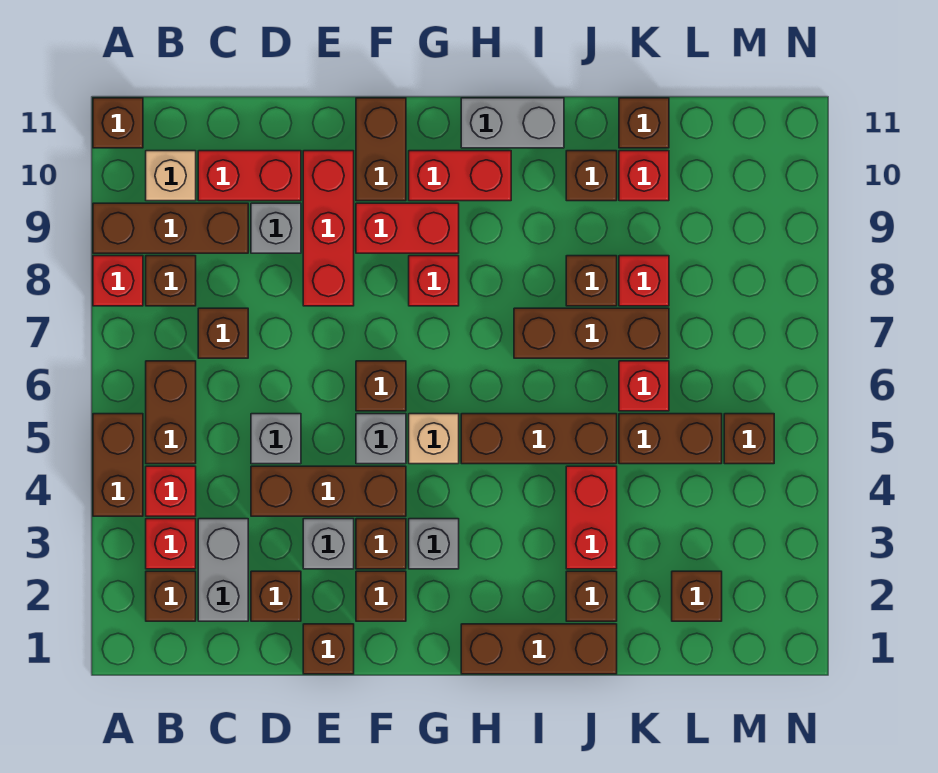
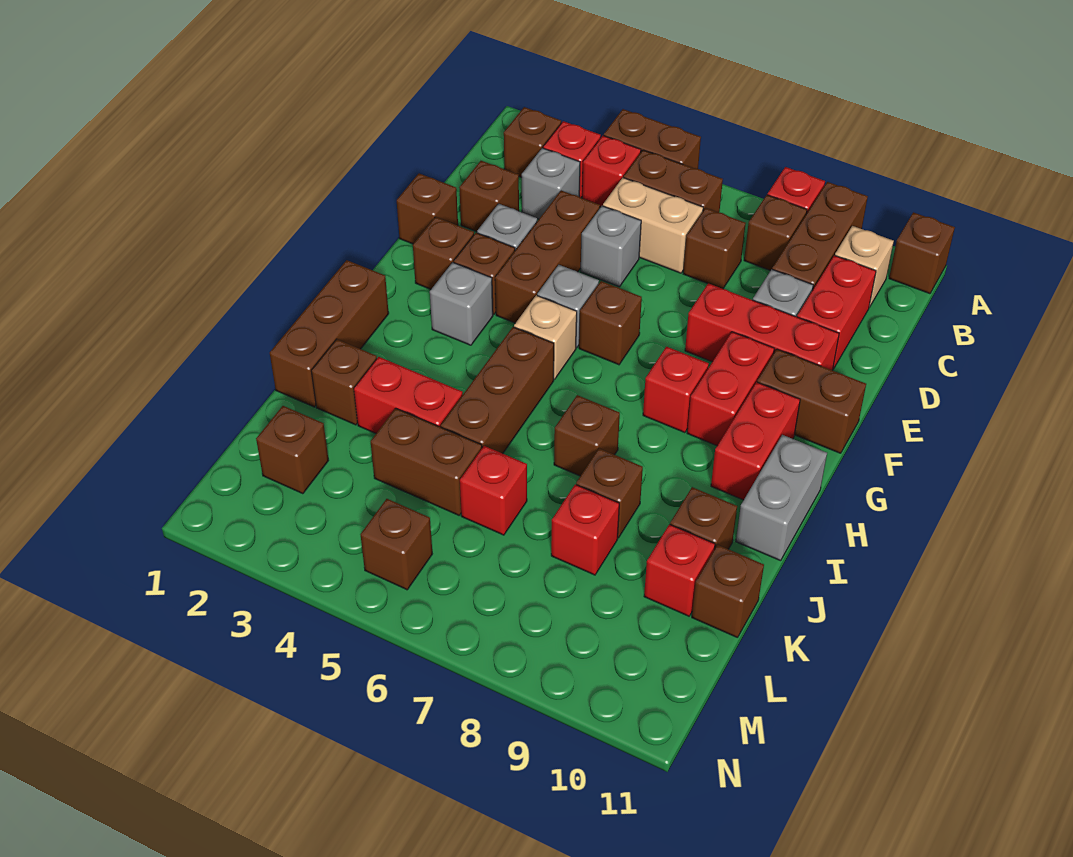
grey 1x2 brick [198,519,248,621] -> grey 1x1 brick [522,148,580,219]
none -> tan 1x2 brick [603,178,703,273]
brown 1x3 brick [514,308,669,358] -> brown 1x1 brick [554,395,620,476]
brown 1x2 brick [619,414,722,464] -> brown 1x2 brick turned to [371,408,482,515]

